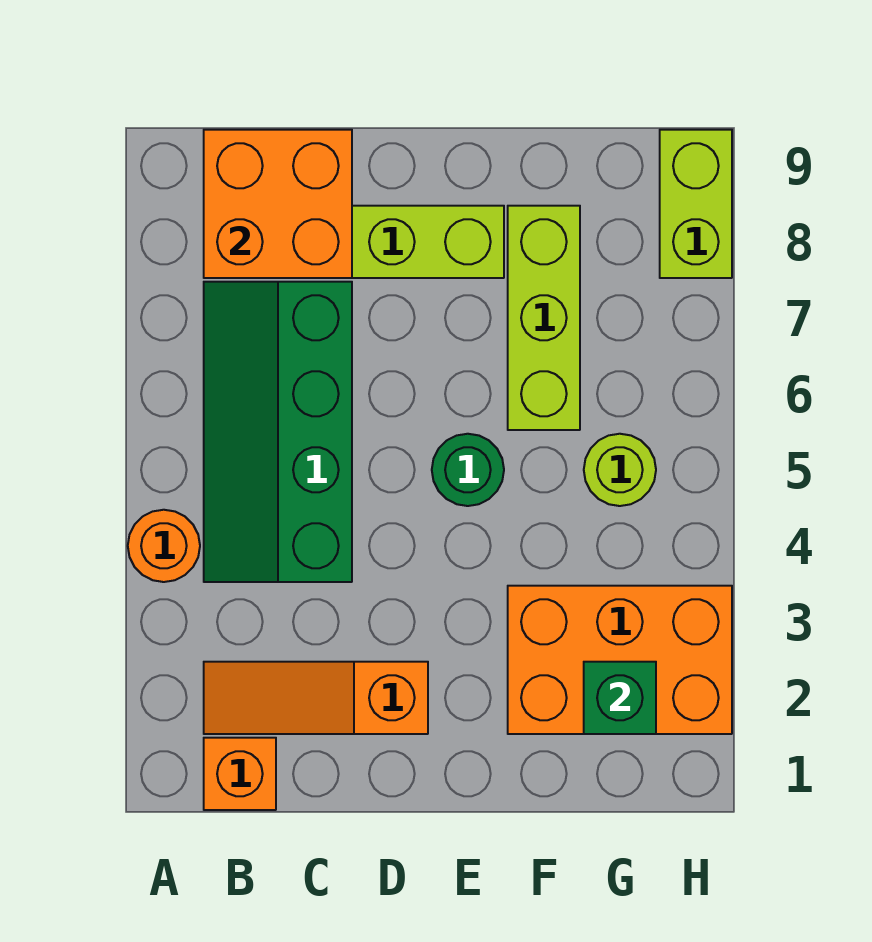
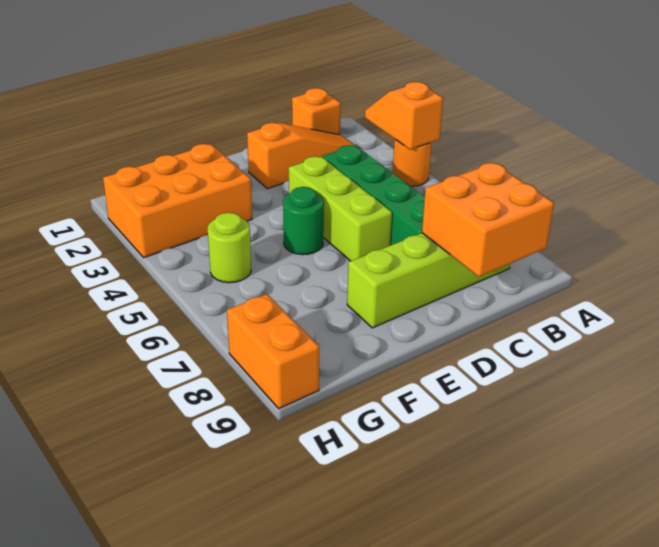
none -> orange 1x2 slope [365,82,443,150]
lime 1x3 brick [508,206,580,430] -> lime 1x3 brick moved to [289,156,392,261]
green 1x1 brick [584,662,656,734] -> none
lime 1x2 brick [660,130,732,278] -> orange 1x2 brick [227,294,319,409]

